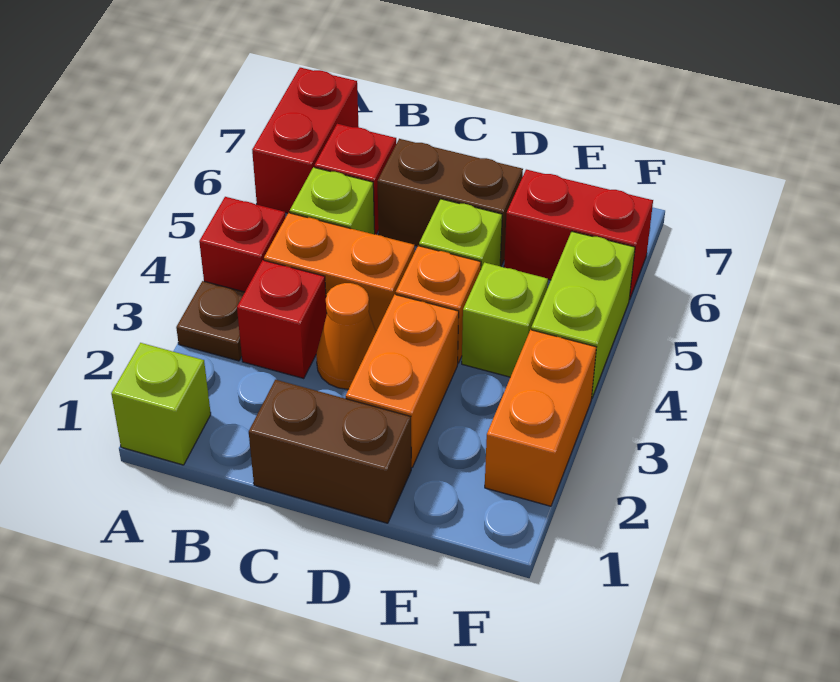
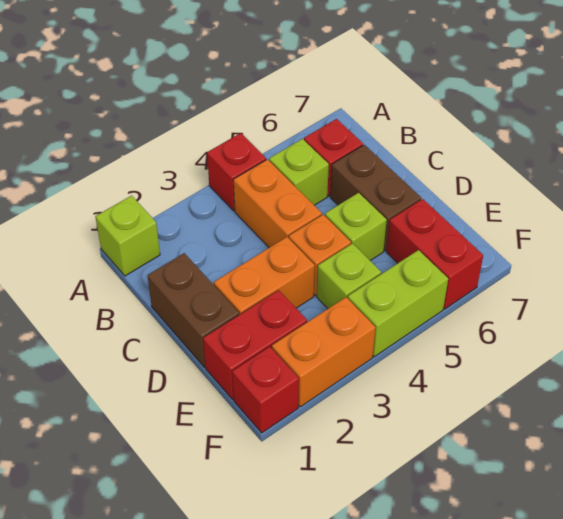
brown 1x1 plate [176,281,245,361] -> none
red 1x2 brick [252,68,359,213] -> red 1x2 brick moved to [203,290,307,399]
red 1x1 brick [237,260,327,379] -> red 1x1 brick moved to [232,347,299,433]
orange 1x1 cone [316,283,376,389] -> none

